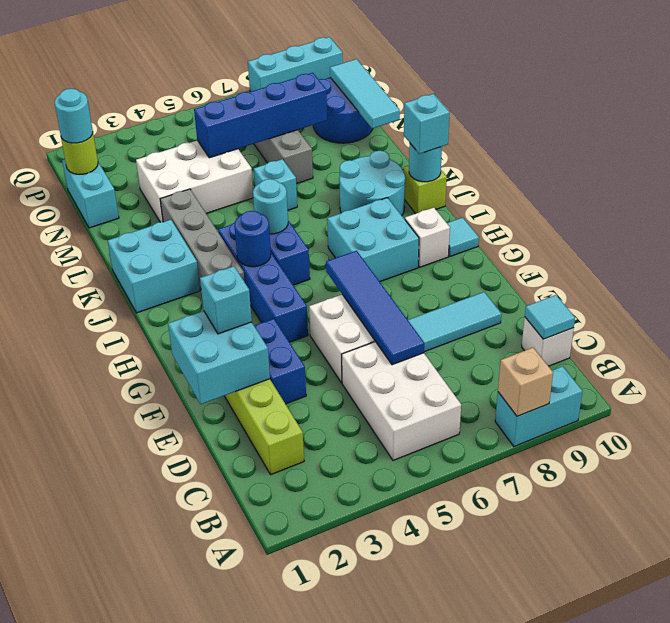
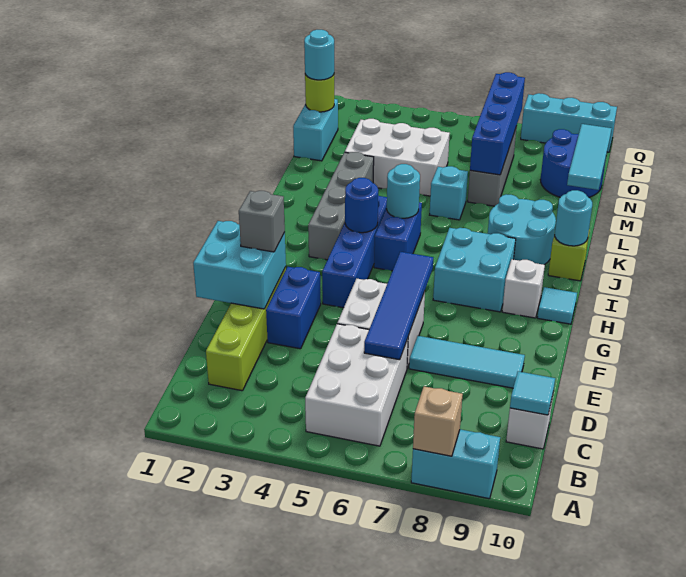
cyan 1x1 brick [200,266,252,334] -> grey 1x1 brick [239,191,285,252]
cyan 2x2 brick [108,220,200,313] -> none
cyan 1x1 brick [404,94,450,154] -> none
blue 1x4 brick [194,73,327,158] -> blue 1x4 brick turned to [470,72,525,175]

